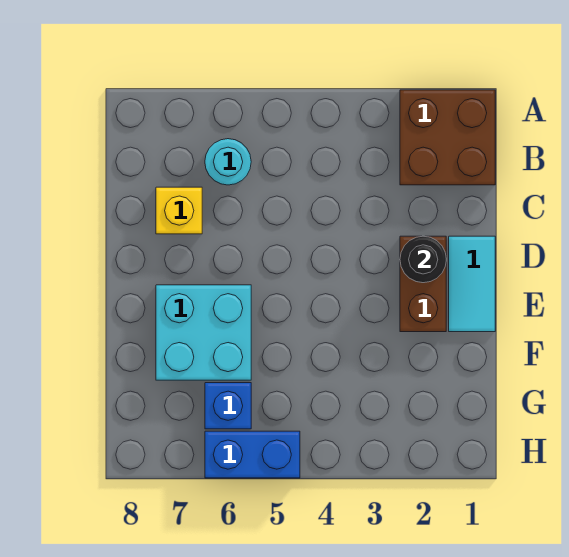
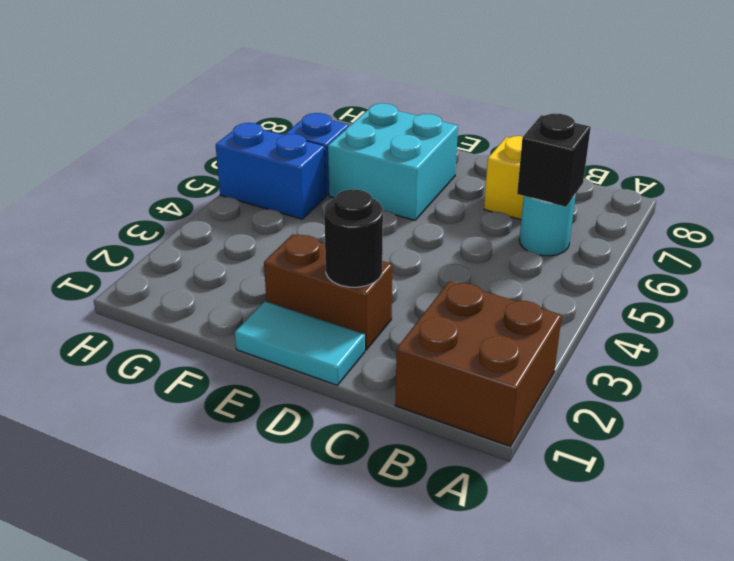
none -> black 1x1 brick [517,113,591,207]
blue 1x2 brick [205,431,300,478] -> blue 1x2 brick turned to [216,123,326,219]

